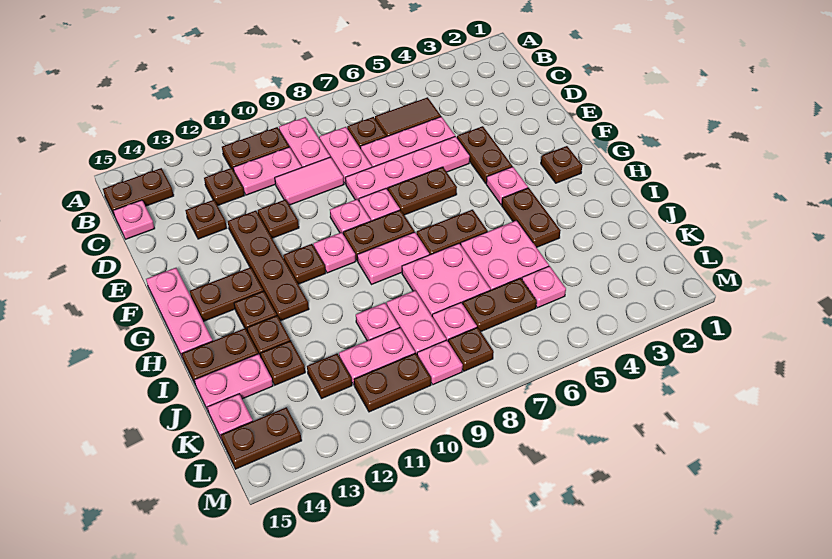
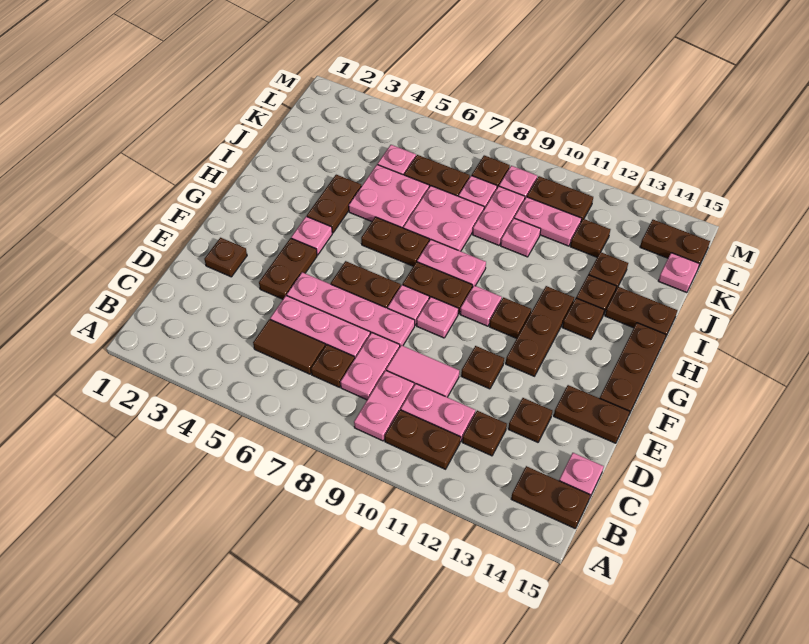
brown 1x4 plate [228,211,309,321] -> brown 1x3 plate [506,286,574,376]
pink 1x3 plate [146,268,213,358] -> brown 1x3 plate [600,323,666,414]
brown 1x1 plate [541,146,582,183] -> brown 1x1 plate moved to [204,238,247,277]
brown 1x2 plate [190,267,263,322] -> brown 1x2 plate moved to [554,385,630,443]
pink 1x2 plate [195,354,273,413] -> none

